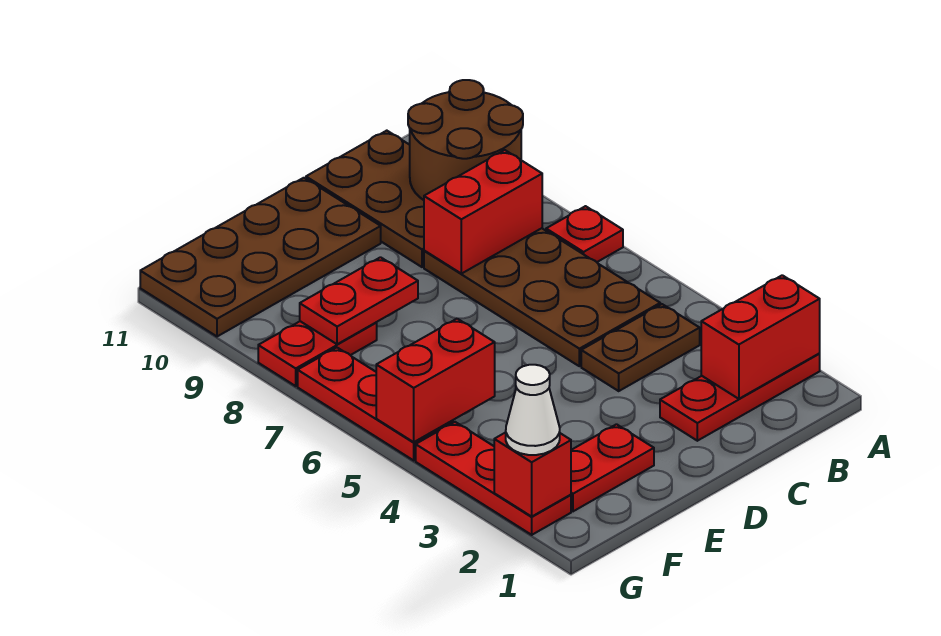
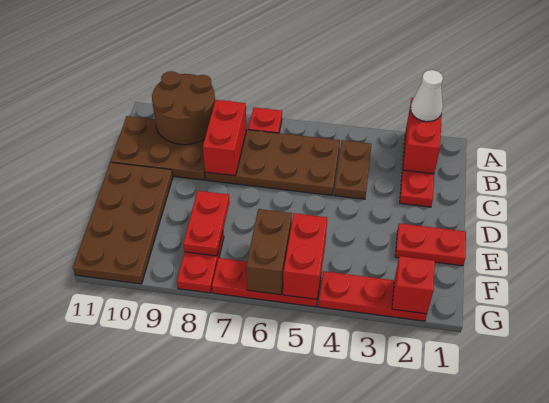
red 1x2 plate [571,424,654,511] -> red 1x2 plate turned to [395,223,466,266]
none -> brown 1x2 brick [246,209,292,295]
white 1x1 cone [506,365,560,455] -> white 1x1 cone moved to [411,70,443,122]

